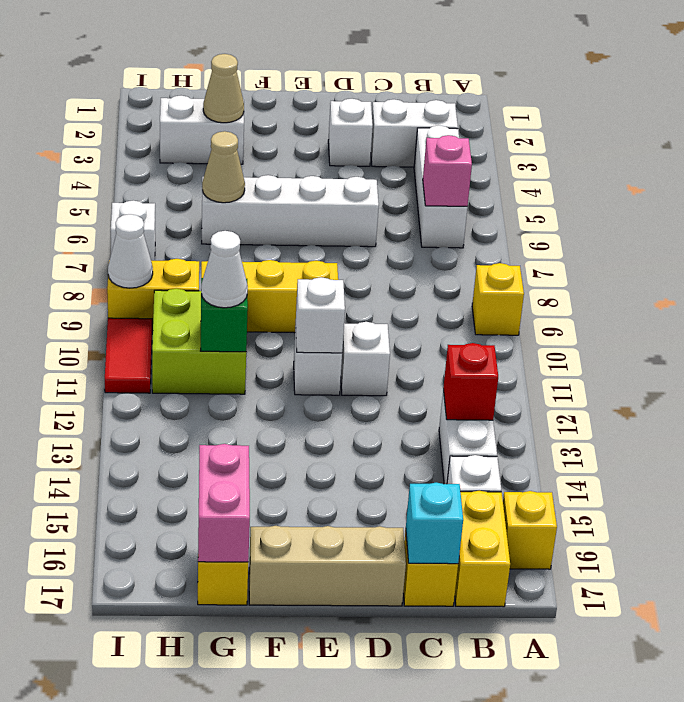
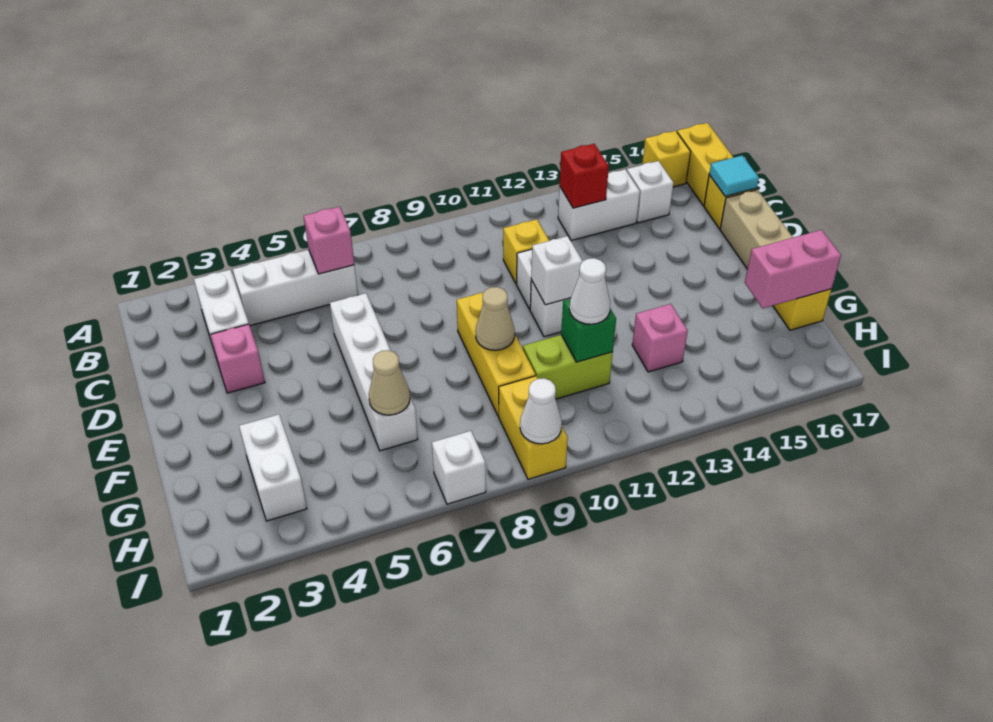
yellow 1x1 brick [472,263,524,335] -> yellow 1x1 brick moved to [503,219,549,284]
yellow 1x2 brick [455,491,510,607] -> yellow 1x2 brick turned to [677,123,734,206]
cyan 1x1 brick [406,482,463,564] -> cyan 1x1 tile [709,155,759,196]
white 1x1 brick [328,99,373,166] -> pink 1x1 brick [211,324,265,393]
tan 1x1 cone [203,54,244,123] -> tan 1x1 cone moved to [475,287,515,350]
lime 2x2 brick [152,288,246,394] -> lime 1x2 brick [523,335,613,399]
none -> pink 1x1 brick [632,304,688,372]
red 1x2 tile [105,318,152,393] -> none

